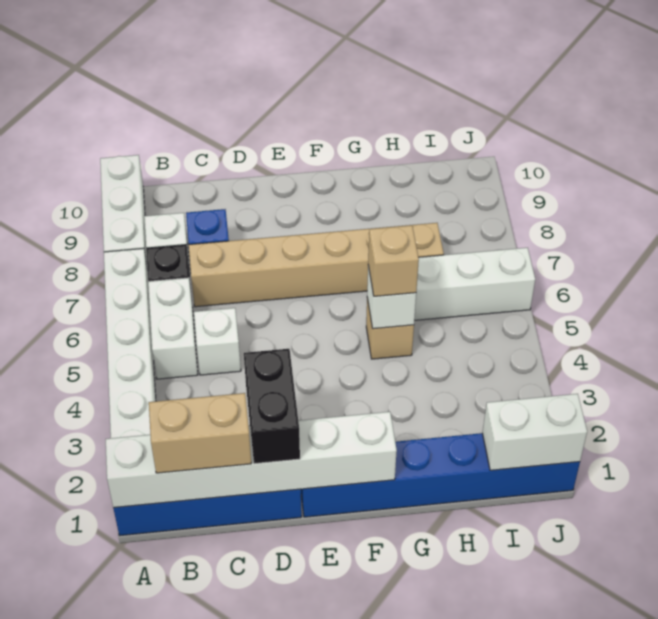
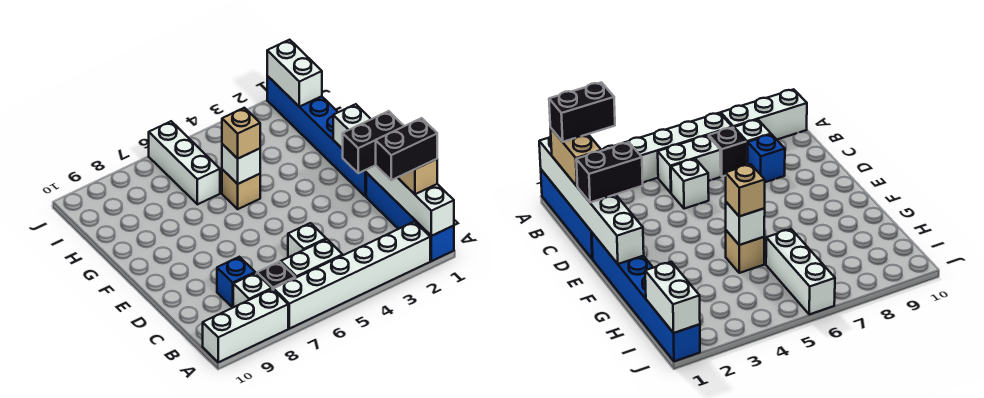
none -> black 1x2 brick [376,118,437,180]
tan 1x6 brick [189,223,444,307] -> none

